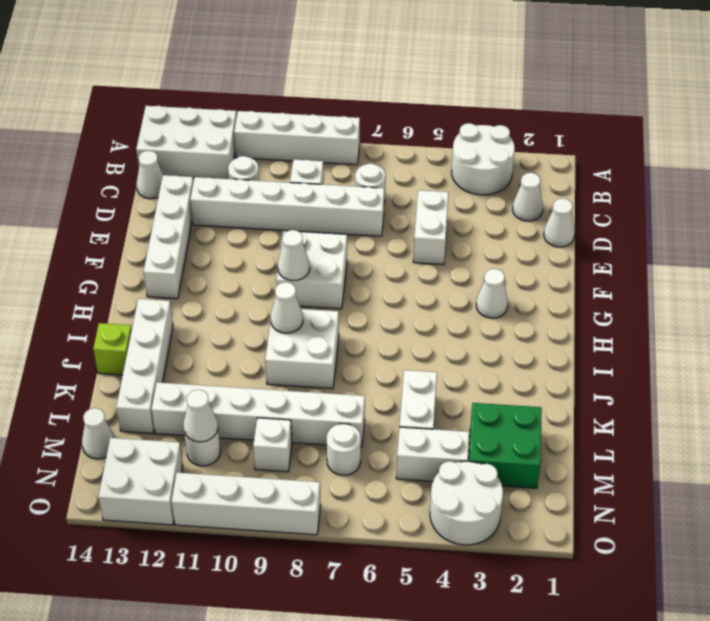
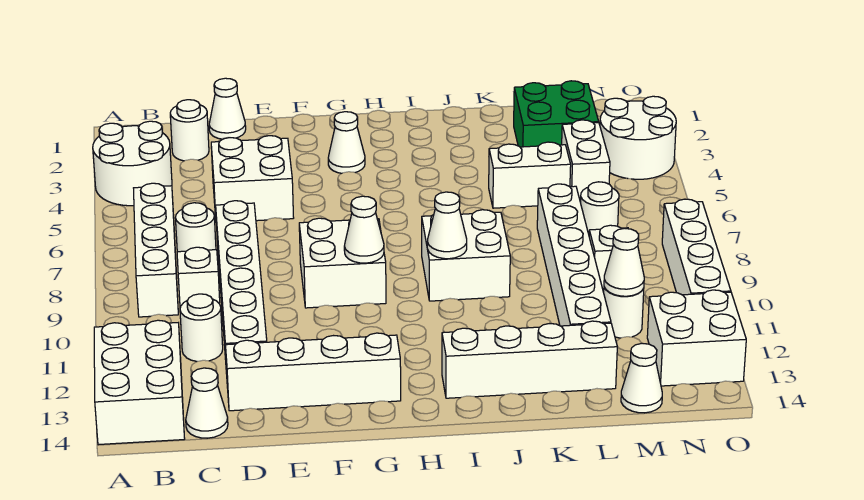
white 1x4 brick [234,111,360,165] -> white 1x4 brick moved to [134,183,178,317]
white 1x1 cone [513,173,543,221] -> white 1x1 round brick [170,100,209,161]
white 1x2 brick [413,190,449,265] -> white 2x2 brick [211,136,294,221]
lime 1x1 brick [93,323,132,375] -> none

